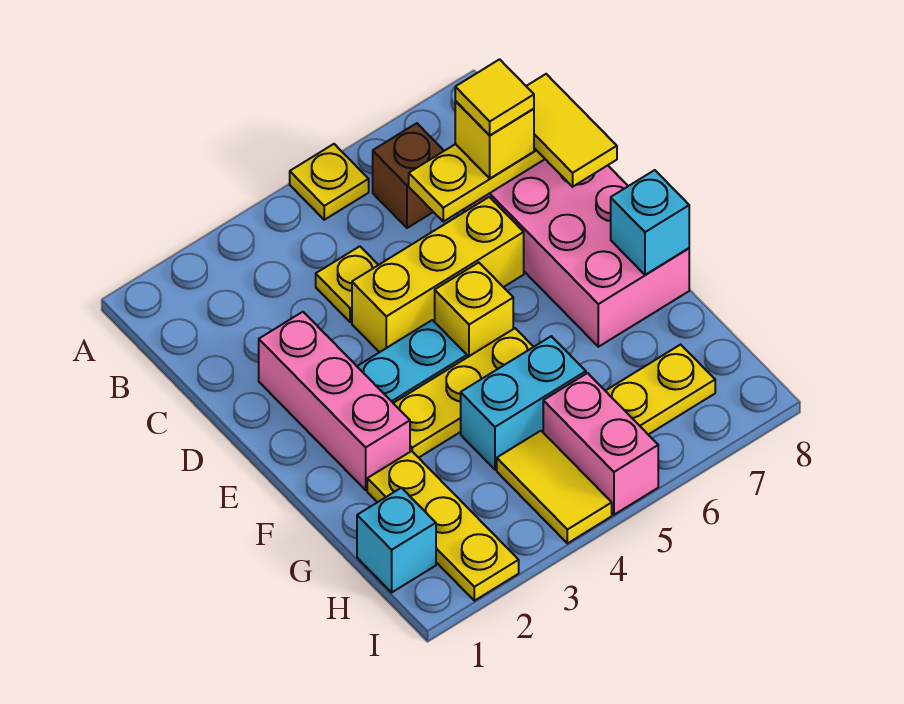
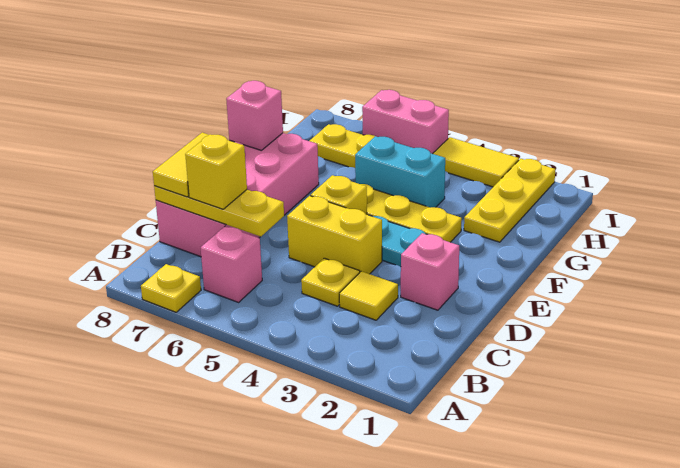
yellow 1x1 plate [290,144,369,220] -> yellow 1x1 plate moved to [141,264,201,312]
brown 1x1 brick [373,123,444,228] -> pink 1x1 brick [201,226,262,302]
yellow 1x1 tile [455,59,534,135] -> yellow 1x1 tile moved to [339,271,398,320]
pink 1x3 brick [259,312,410,490] -> pink 1x1 brick [401,233,459,310]
yellow 1x3 brick [352,197,524,352] -> yellow 1x2 brick [287,196,382,274]
cyan 1x1 brick [611,170,689,275] -> pink 1x1 brick [226,81,283,151]
cyan 1x1 brick [357,488,436,592] -> none
yellow 1x2 tile [497,431,612,543] -> yellow 1x2 tile turned to [433,137,519,187]
pink 1x2 brick [543,373,658,515] -> pink 1x2 brick turned to [362,90,449,154]

